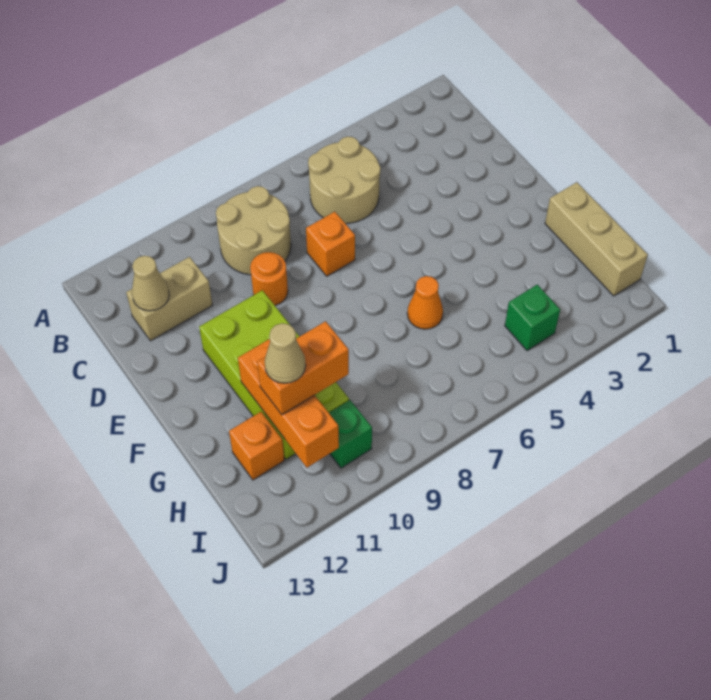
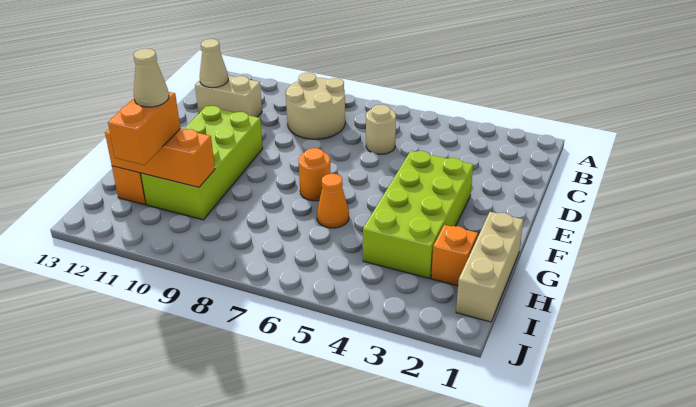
tan 2x2 round brick [308,137,381,224] -> tan 1x1 round brick [366,105,396,154]
orange 1x1 brick [306,212,355,276] -> orange 1x1 brick moved to [431,225,478,286]
orange 1x1 round brick [250,252,288,306] -> orange 1x1 round brick moved to [298,148,331,201]
none -> lime 2x4 brick [363,151,473,278]
orange 1x3 brick [238,339,339,468] -> orange 1x3 brick turned to [105,129,215,187]
orange 1x2 brick [257,321,349,415] -> orange 1x2 brick turned to [108,92,180,165]
green 1x1 brick [505,285,560,351] -> none
green 1x1 brick [329,400,372,468] -> none

